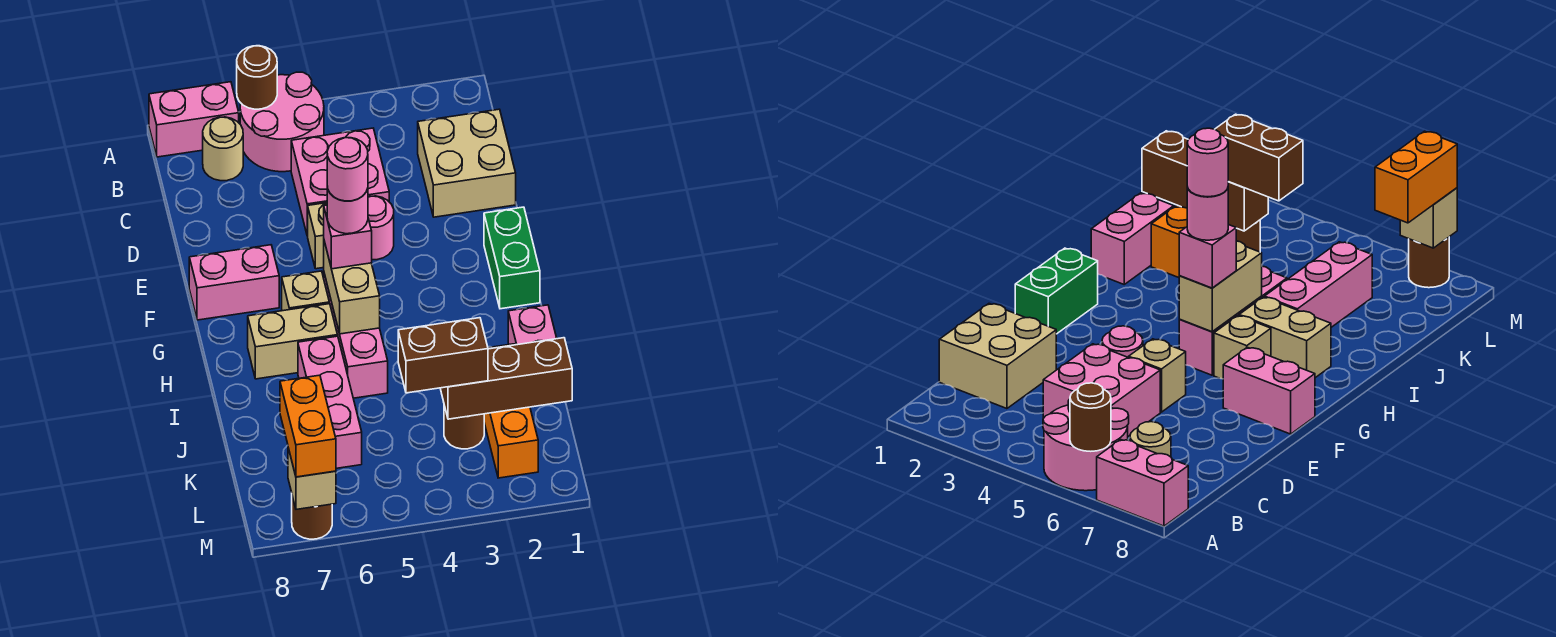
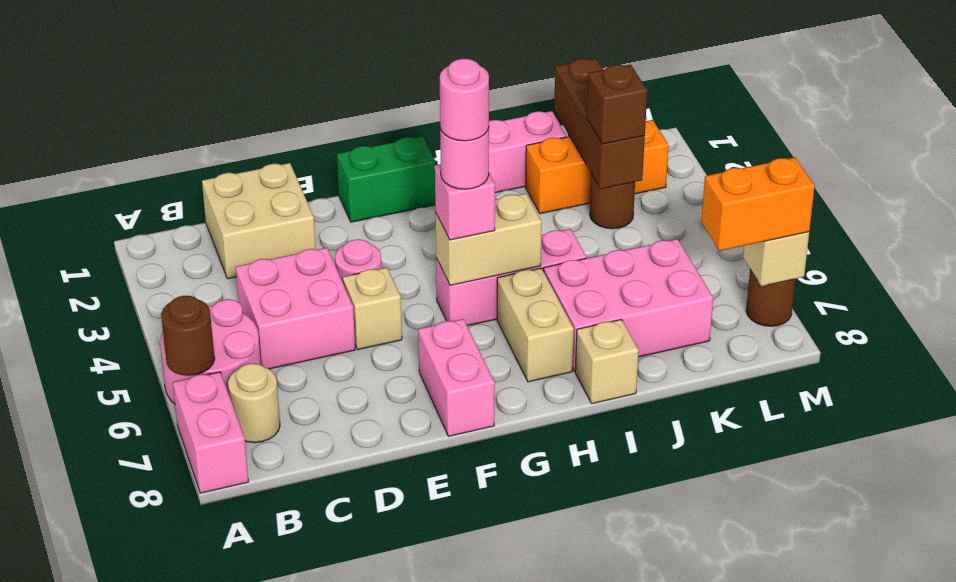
tan 1x1 brick [282,271,329,311] -> tan 1x1 brick moved to [575,319,639,404]
pink 1x3 brick [298,336,362,468] -> pink 2x3 brick [544,239,713,371]
brown 1x2 brick [398,318,488,393] -> brown 1x1 brick [587,65,647,144]

